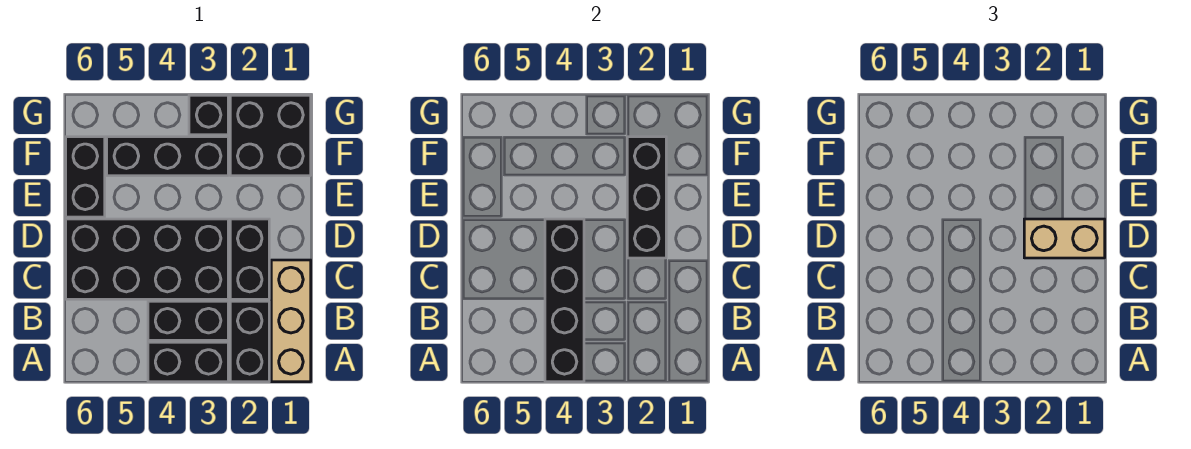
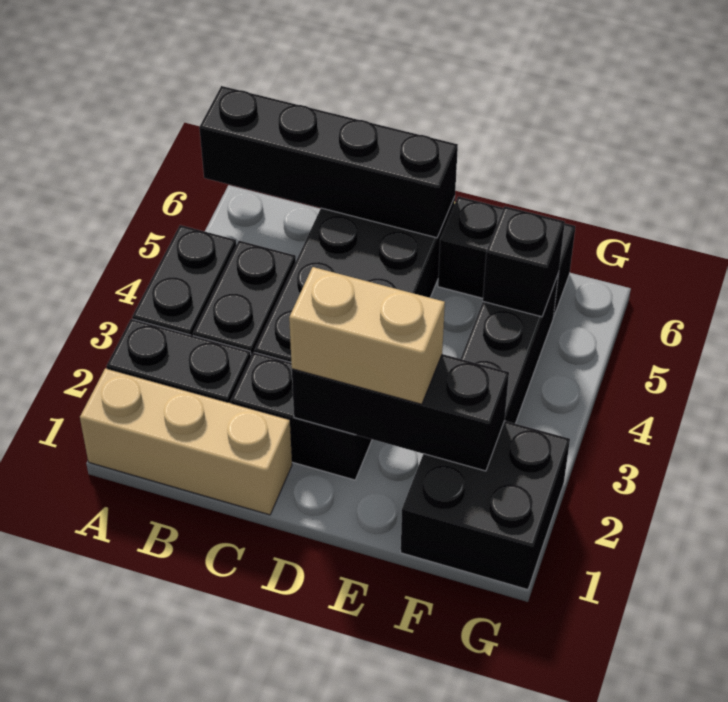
black 1x4 brick [545,219,584,382] -> black 1x4 brick moved to [199,86,458,238]
tan 1x2 brick [1024,219,1105,258] -> tan 1x2 brick turned to [289,267,445,404]
black 1x1 brick [189,95,228,135] -> black 1x1 brick moved to [483,206,565,317]

